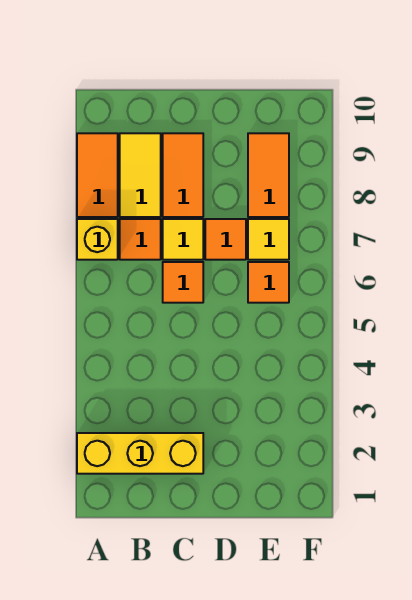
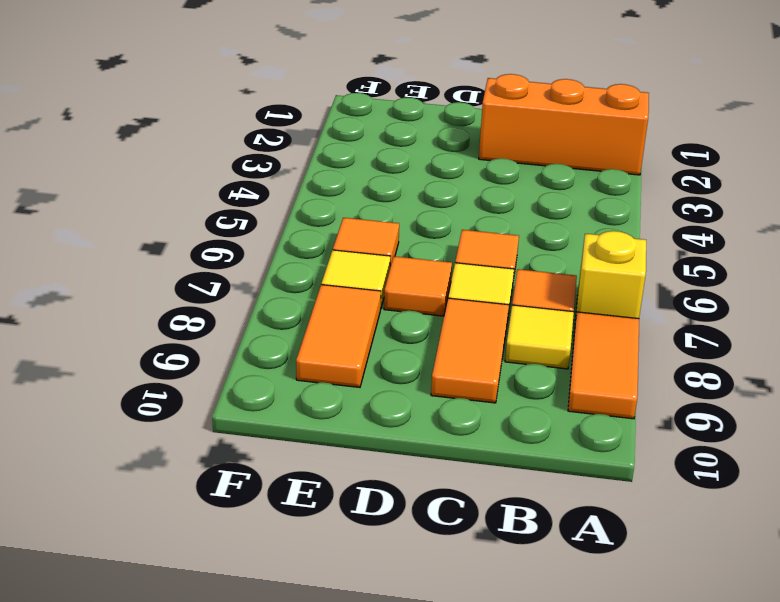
yellow 1x3 brick [77,433,203,474] -> orange 1x3 brick [479,74,649,175]
yellow 1x2 tile [120,133,161,217] -> yellow 1x1 tile [505,305,574,369]

